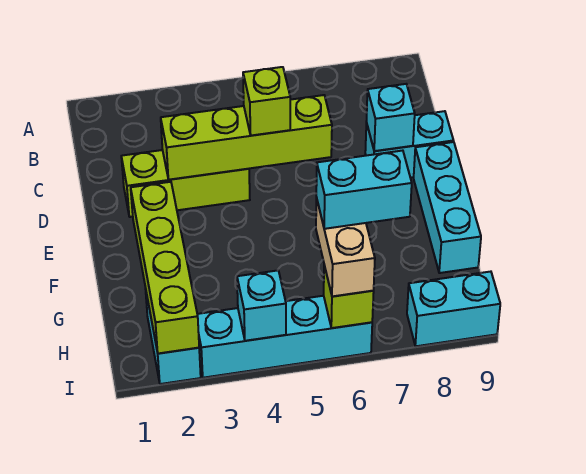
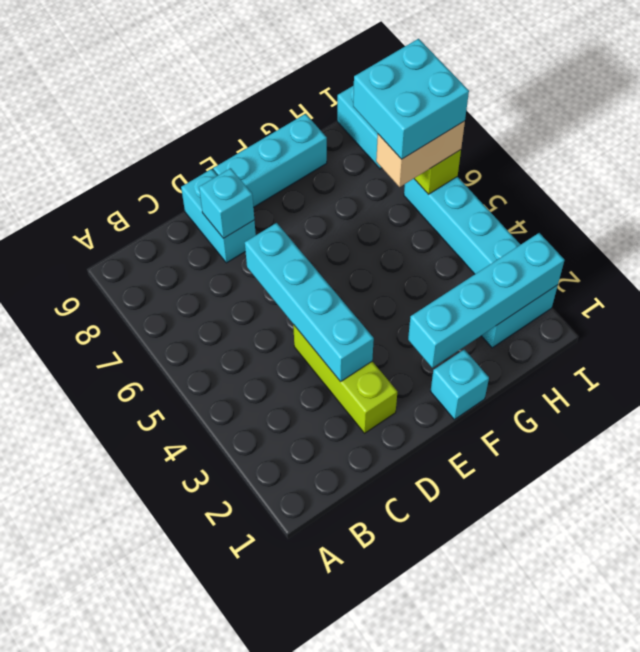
lime 1x4 brick [161,95,332,180] -> cyan 1x4 brick [245,223,374,382]
lime 1x1 brick [243,67,290,136] -> none
lime 1x4 brick [131,182,199,354] -> cyan 1x4 brick [408,233,564,368]
cyan 1x2 brick [316,151,412,229] -> cyan 2x2 brick [353,39,469,159]
cyan 1x1 brick [237,270,286,341] -> cyan 1x1 brick moved to [431,349,489,419]

